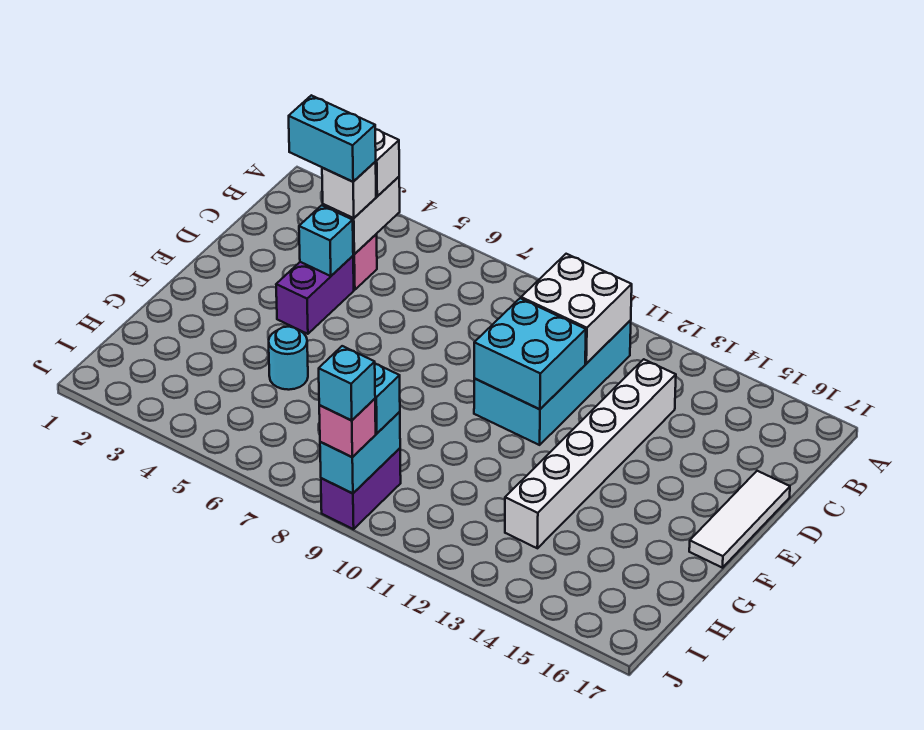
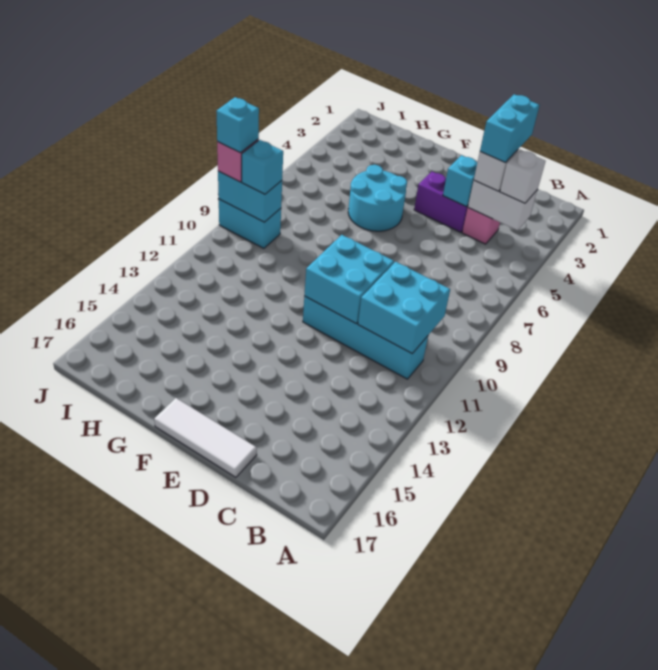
cyan 2x4 brick [474,320,631,445] -> cyan 1x4 brick [303,296,428,379]
white 2x2 brick [521,254,632,364] -> cyan 2x2 brick [358,262,450,354]
white 1x6 brick [505,359,676,548] -> none
cyan 1x1 round brick [269,327,308,390] -> cyan 2x2 round brick [348,165,407,231]
purple 1x2 brick [321,448,401,529] -> cyan 1x2 brick [219,199,281,248]

